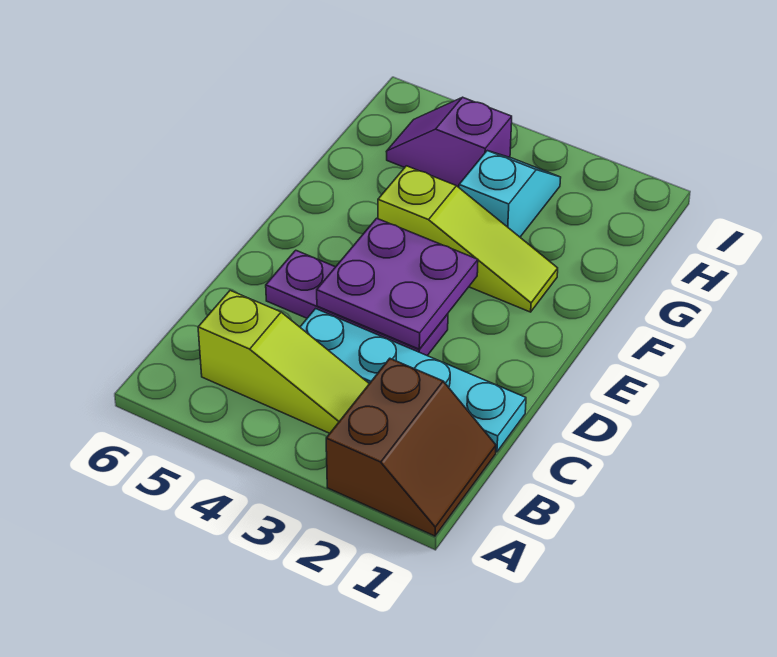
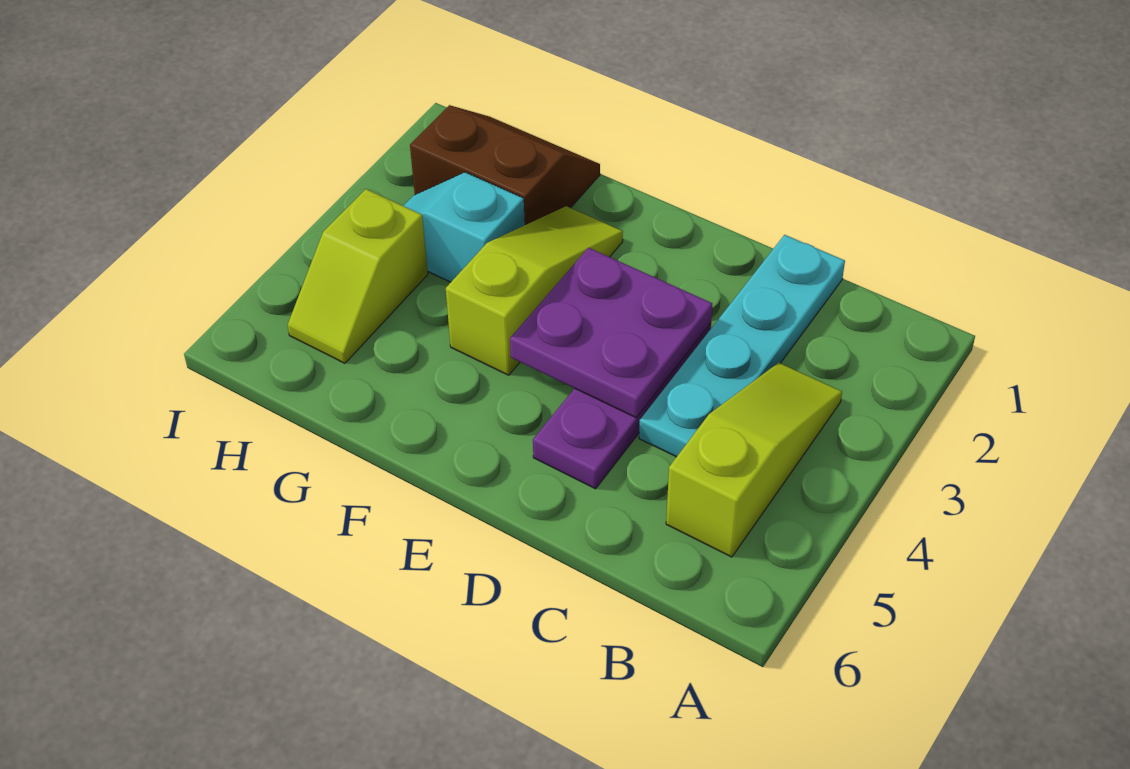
brown 2x2 slope [326,359,496,536] -> brown 2x2 slope moved to [410,105,600,225]
purple 1x2 slope [386,97,512,187] -> lime 1x2 slope [288,189,428,363]

